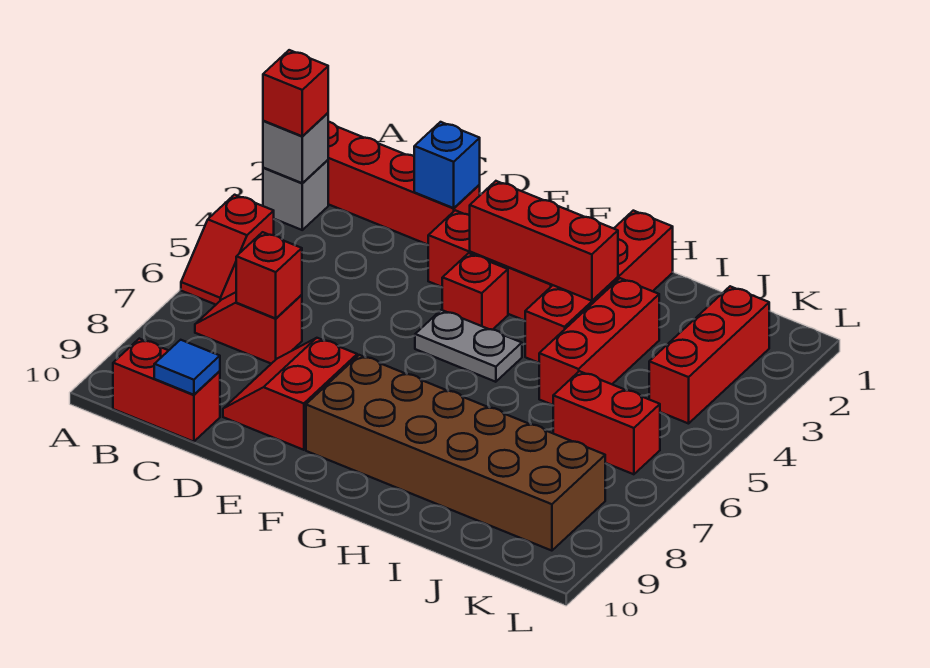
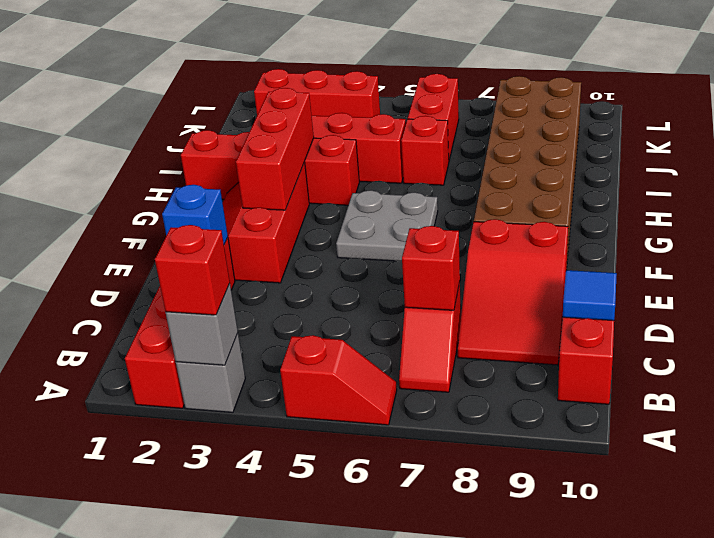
red 2x2 slope [223,338,357,450] -> red 2x3 slope [458,219,568,365]
red 1x1 brick [442,253,508,330] -> red 1x1 brick moved to [401,116,449,185]
grey 1x2 plate [415,310,522,382] -> grey 2x2 plate [336,190,438,261]

